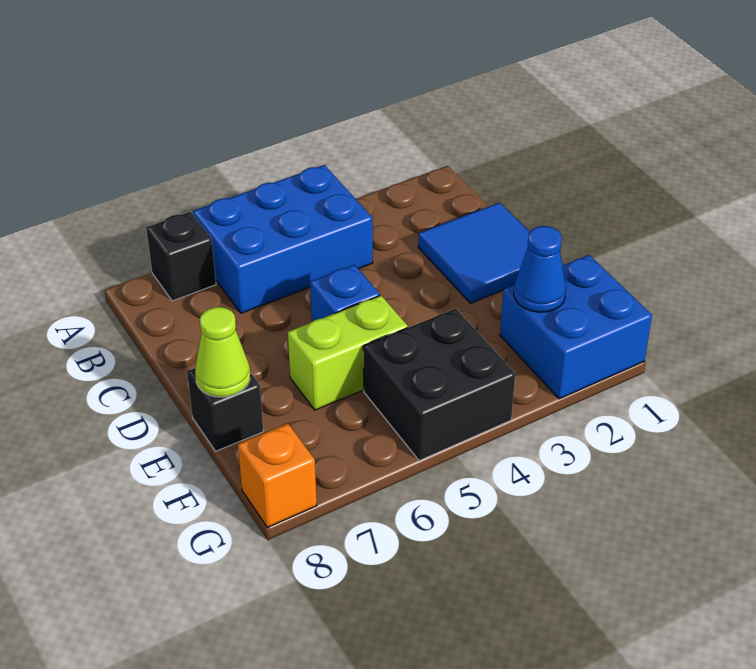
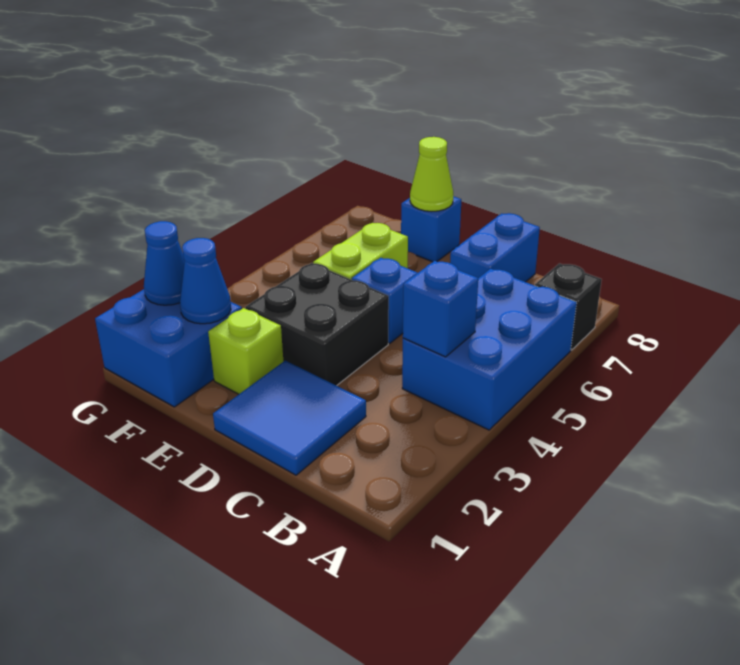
none -> blue 1x1 brick [403,261,478,357]
none -> blue 1x2 brick [450,213,540,282]
none -> lime 1x1 brick [208,308,283,394]
black 1x1 brick [187,368,263,451] -> blue 1x1 brick [401,196,461,262]
black 2x2 brick [363,309,515,461] -> black 2x2 brick moved to [245,263,389,386]
none -> blue 1x1 cone [144,221,185,305]
orange 1x1 brick [238,423,317,527] -> none

